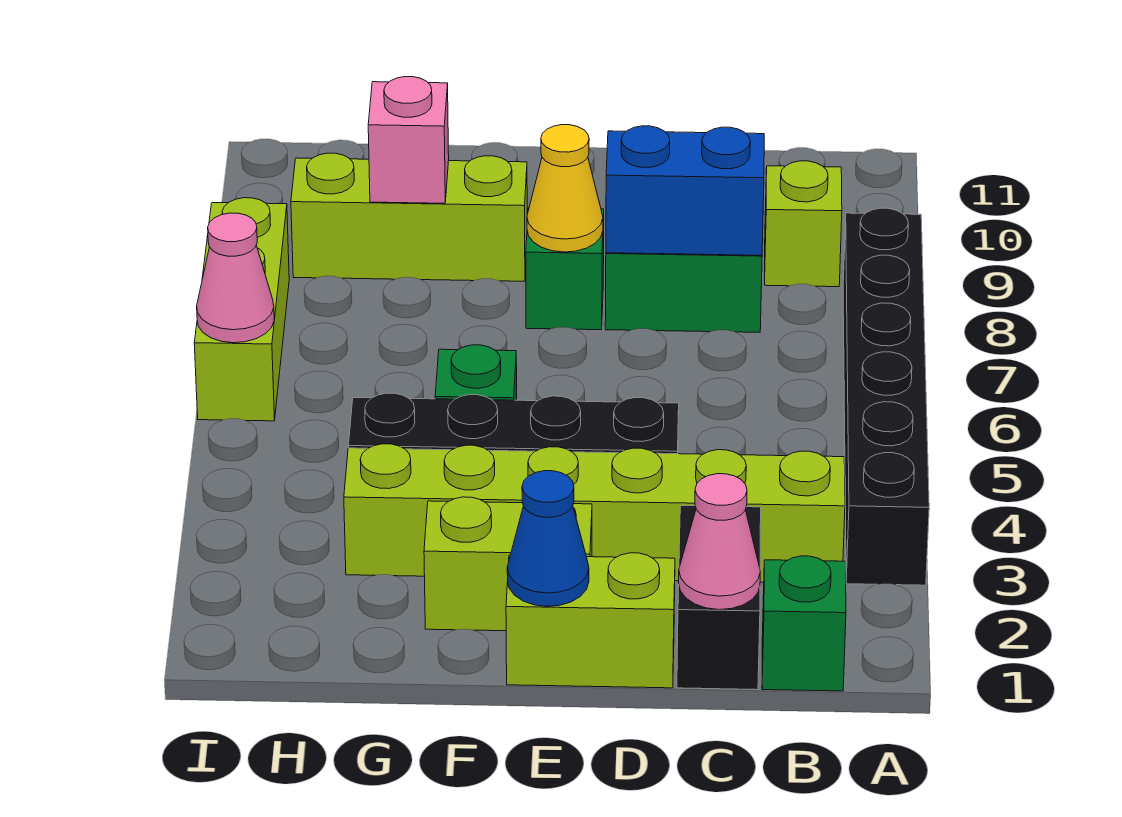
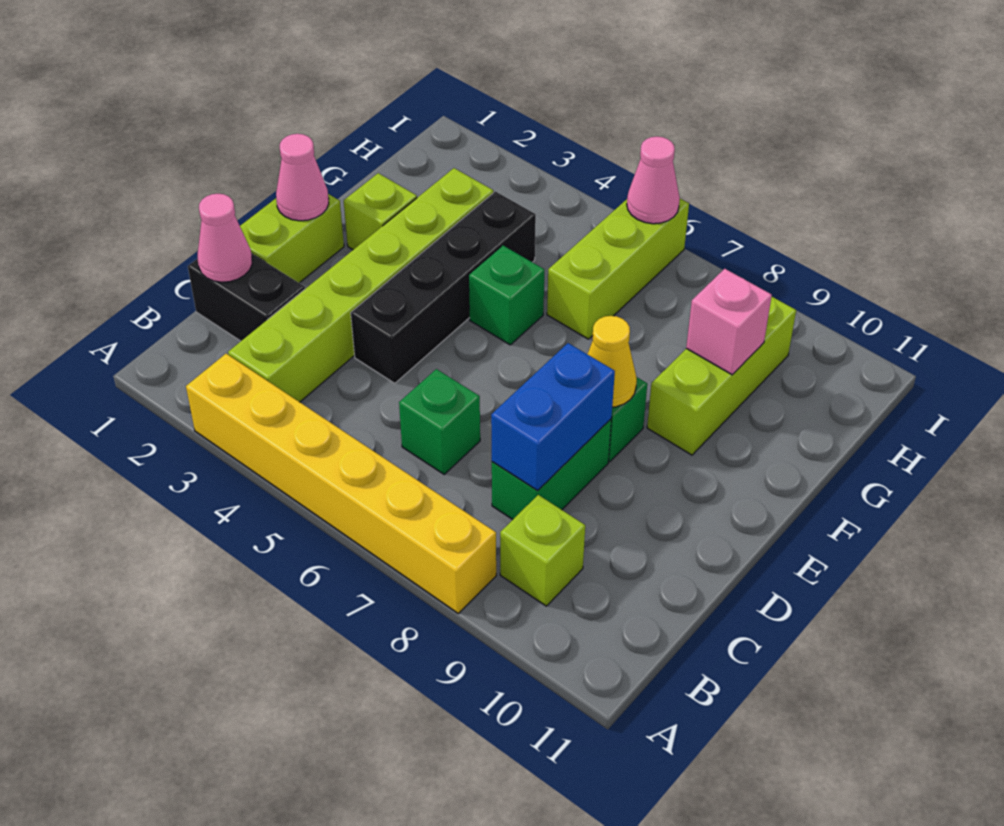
black 1x6 brick [843,208,929,585] -> yellow 1x6 brick [186,354,496,613]
green 1x1 brick [762,556,846,691] -> green 1x1 brick moved to [399,369,480,474]
blue 1x1 cone [507,471,589,606] -> pink 1x1 cone [276,134,329,221]
lime 1x2 brick [424,497,592,631] -> lime 1x1 brick [344,173,417,250]
lime 1x3 brick [194,198,289,421] -> lime 1x3 brick turned to [547,199,689,339]

